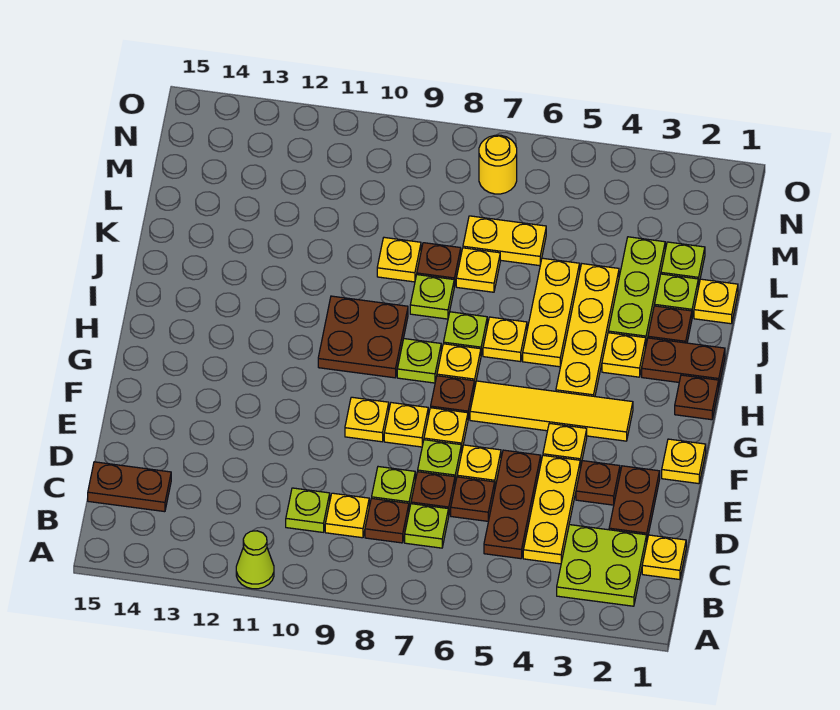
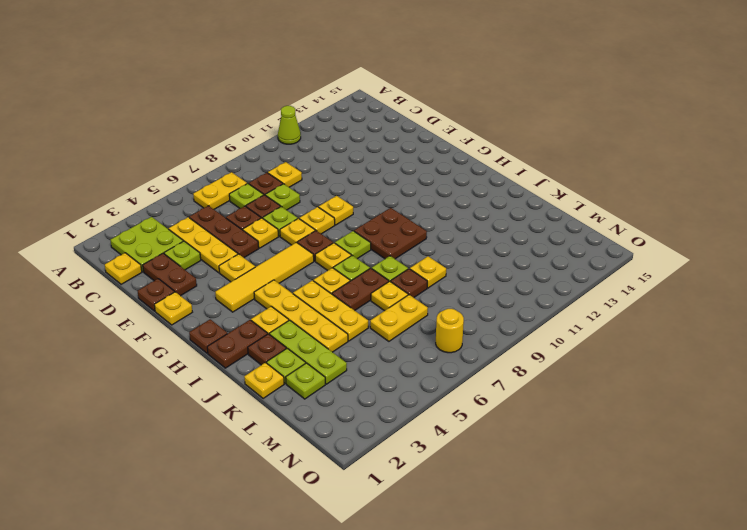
none -> yellow 1x2 plate [193,172,247,209]
lime 1x1 plate [286,488,330,532] -> lime 1x1 plate moved to [164,241,201,270]
brown 1x2 plate [88,462,171,512] -> brown 1x2 plate moved to [332,268,389,310]
brown 1x1 plate [576,461,620,505] -> brown 1x1 plate moved to [138,279,174,311]

